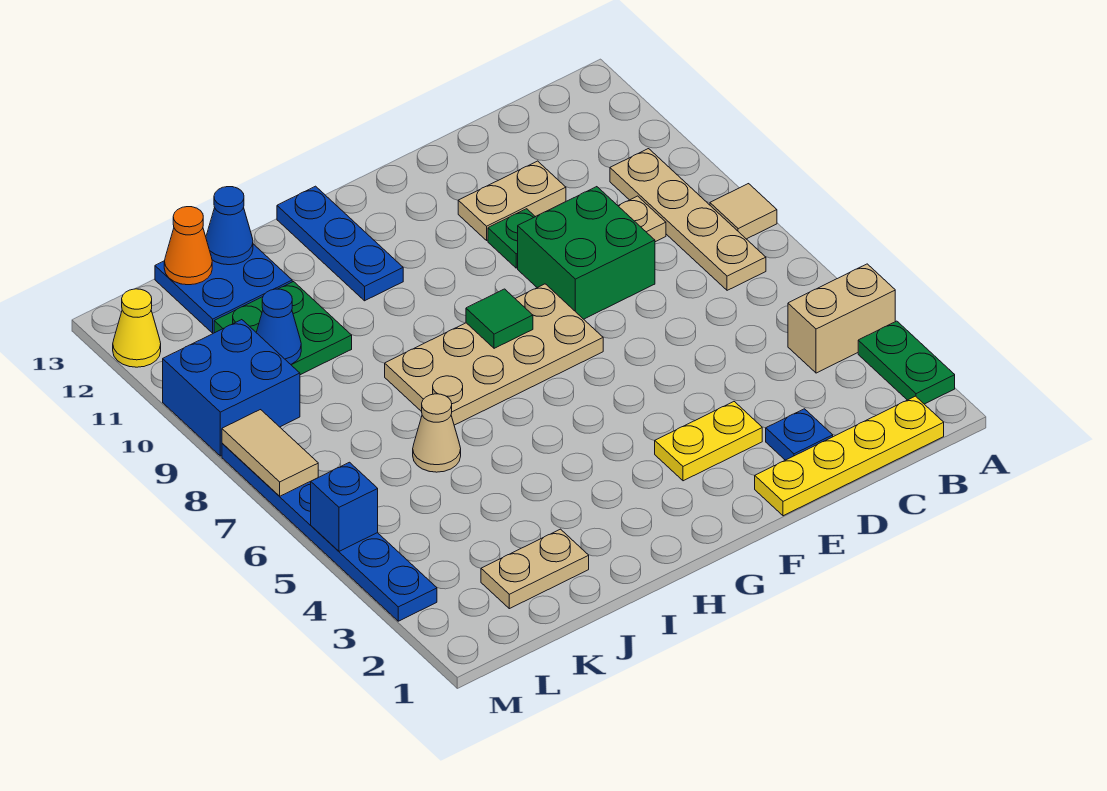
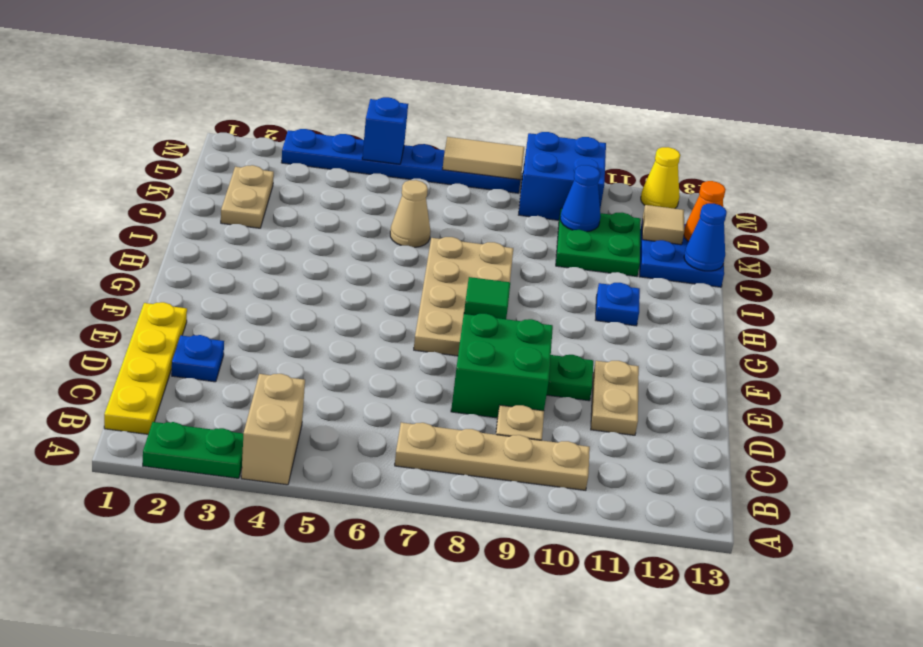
tan 1x1 tile [710,184,777,239] -> tan 1x1 tile moved to [642,205,684,245]
yellow 1x2 plate [655,402,762,481] -> none
blue 1x3 plate [277,186,403,301] -> blue 1x1 plate [596,283,640,326]

